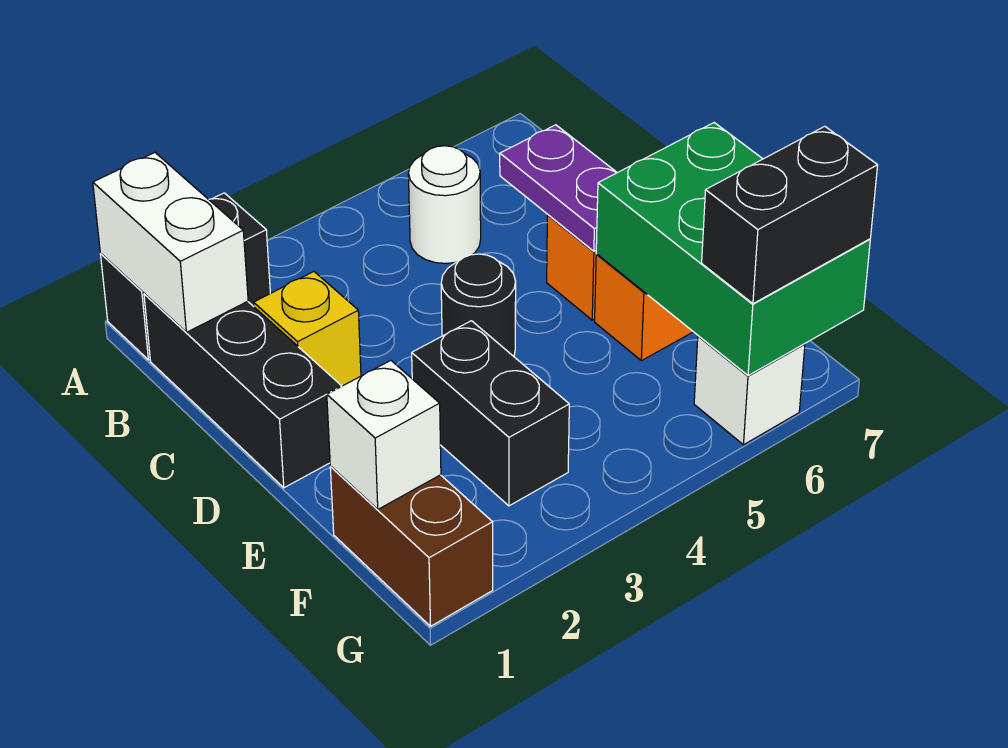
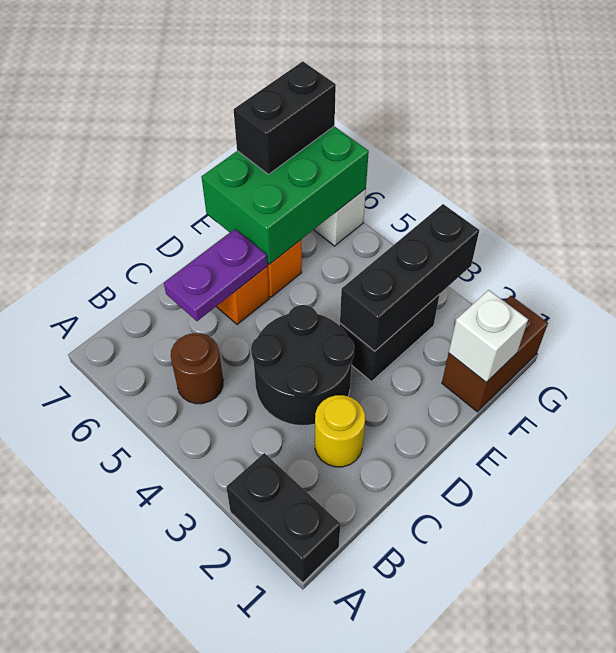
white 1x2 brick [93,153,248,332] -> none
black 1x3 brick [144,294,341,488] -> black 1x3 brick moved to [340,204,479,351]
white 1x1 round brick [408,146,481,263] -> brown 1x1 round brick [171,333,223,404]
yellow 1x1 brick [254,272,361,386] -> yellow 1x1 round brick [315,395,365,467]
black 1x1 round brick [441,254,516,356] -> black 2x2 round brick [251,305,354,426]
black 1x2 brick [702,126,878,304] -> black 1x2 brick turned to [233,61,336,174]

